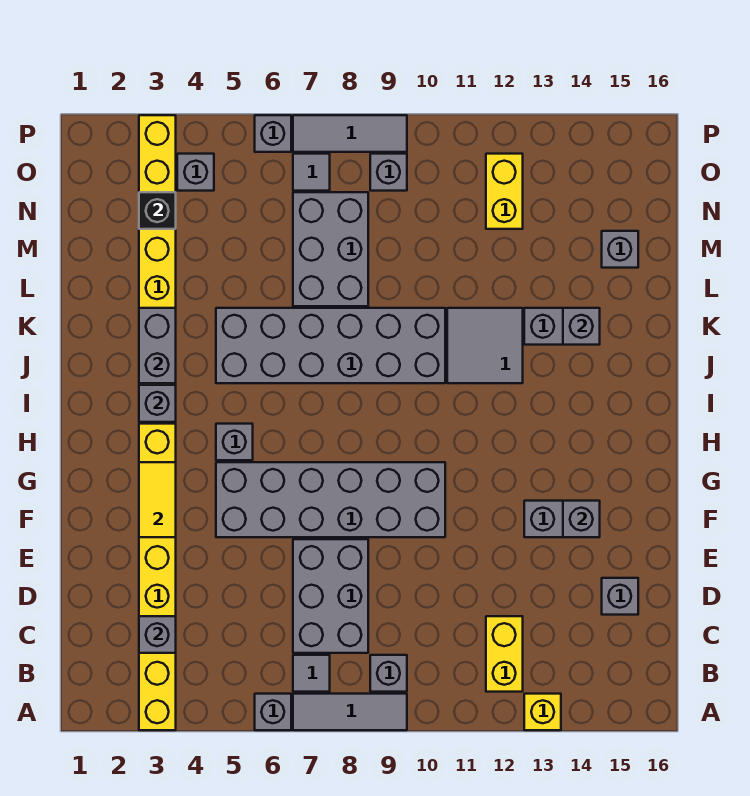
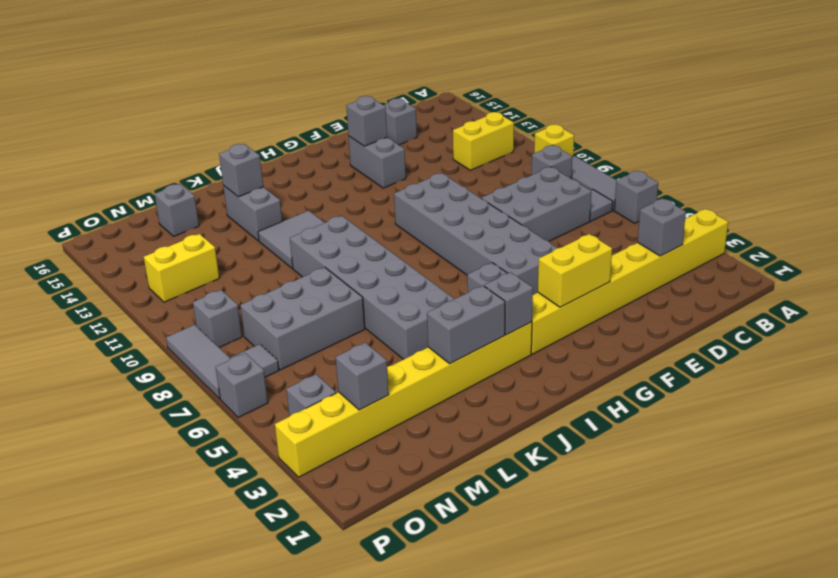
yellow 1x1 brick [524,694,561,730] -> yellow 1x1 brick moved to [534,125,574,157]
yellow 1x2 tile [139,462,176,537] -> yellow 1x2 brick [538,234,612,307]
black 1x1 brick [139,192,176,229] -> grey 1x1 brick [336,343,389,410]

